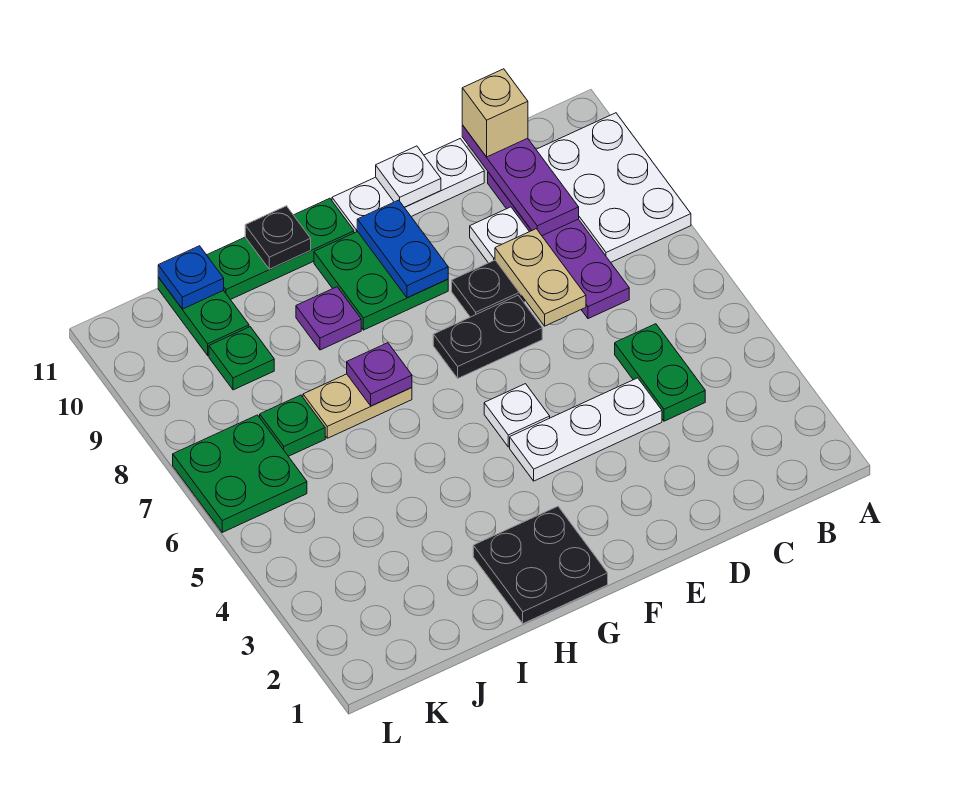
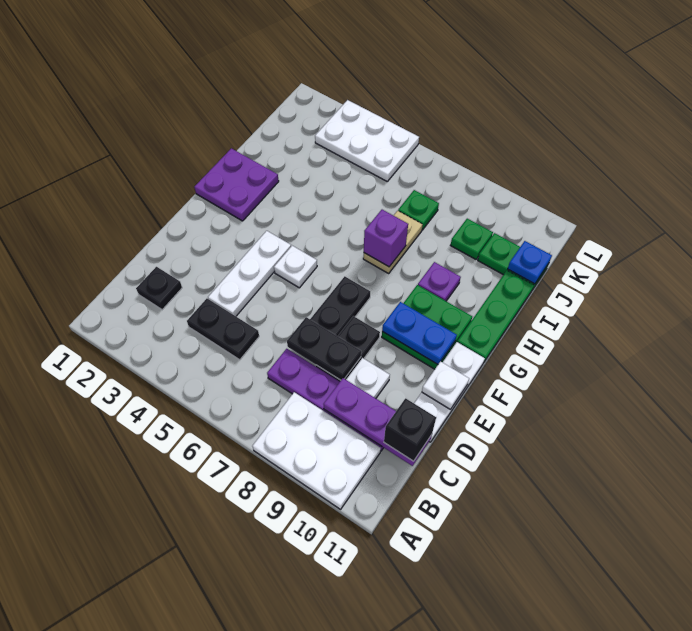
green 1x2 plate [615,324,705,421] -> black 1x2 plate [187,299,259,360]
tan 1x1 brick [462,69,528,157] -> black 1x1 brick [384,398,436,461]
tan 1x2 plate [495,229,586,326] -> black 1x2 plate [287,317,361,380]
black 2x2 plate [473,506,608,624] -> purple 2x2 plate [194,148,279,221]
purple 1x1 plate [347,343,412,406] -> purple 1x1 brick [364,210,408,267]
black 1x1 plate [245,206,311,269] -> black 1x1 plate moved to [136,267,182,310]
none -> white 2x3 plate [315,100,419,181]
green 2x2 plate [173,415,307,532] -> none

